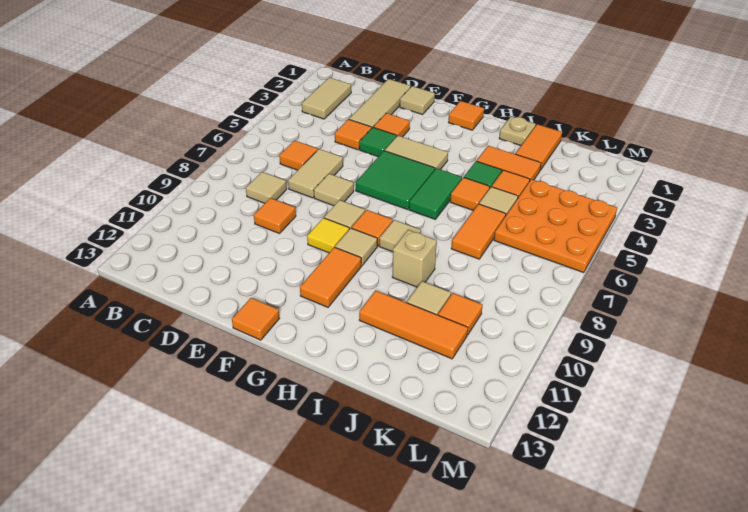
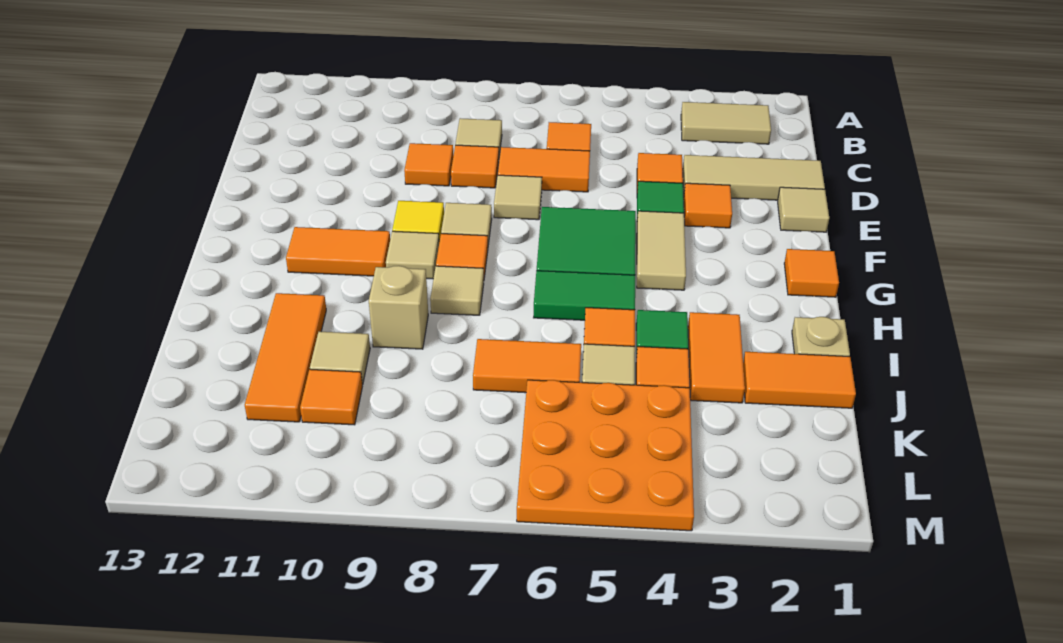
tan 1x2 tile [288,149,343,198] -> orange 1x2 tile [498,147,590,192]
orange 1x1 tile [232,298,279,340] -> orange 1x1 tile moved to [451,145,499,188]

